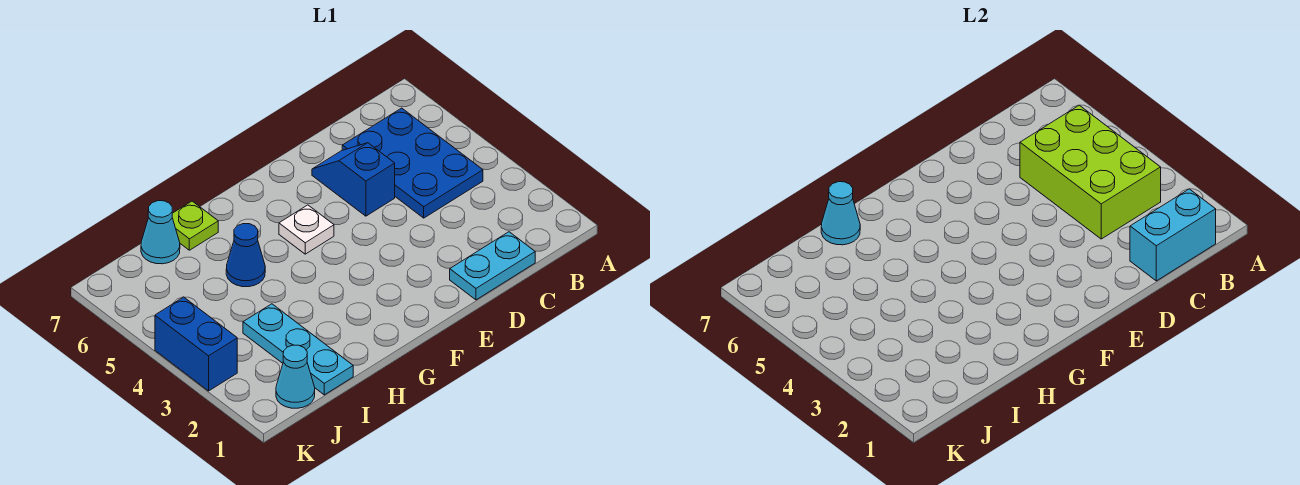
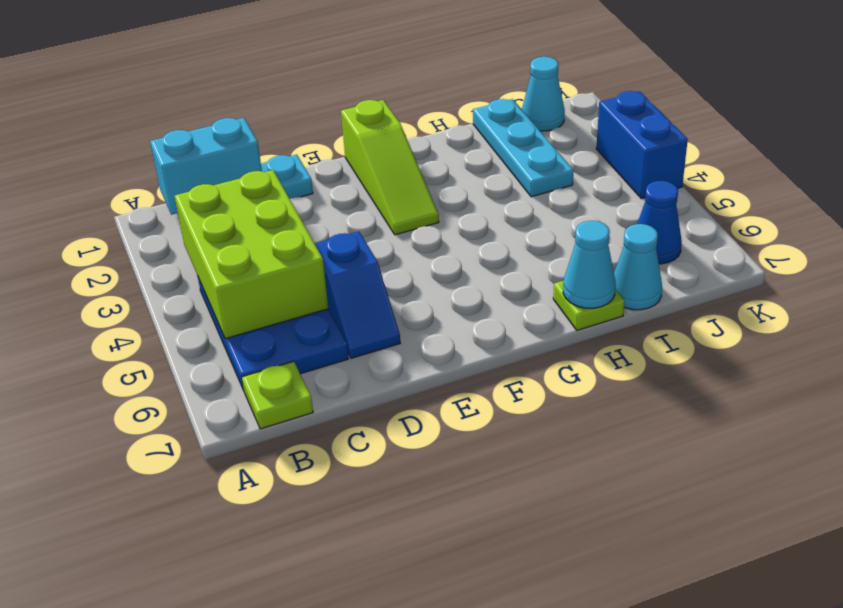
none -> lime 1x1 plate [242,361,313,429]
none -> lime 1x3 slope [341,100,439,235]
white 1x1 plate [279,205,334,254] -> none
blue 1x1 cone [226,224,265,287] -> blue 1x1 cone moved to [637,181,682,264]

